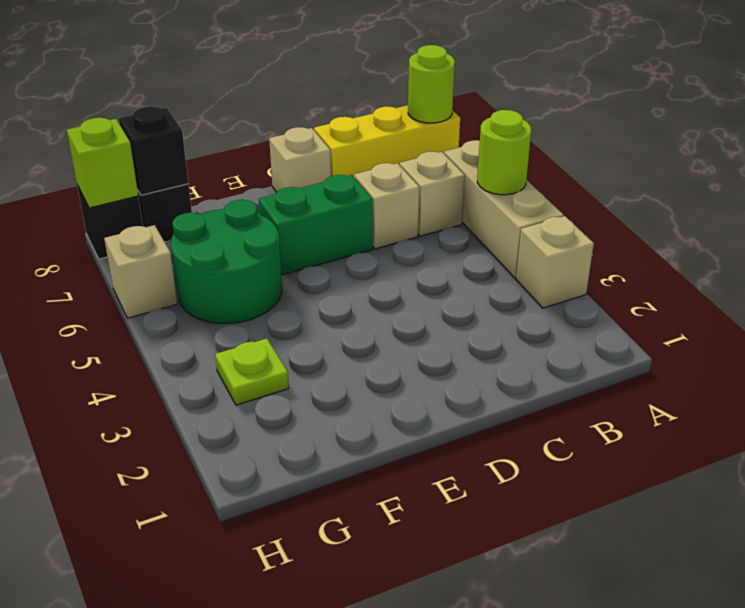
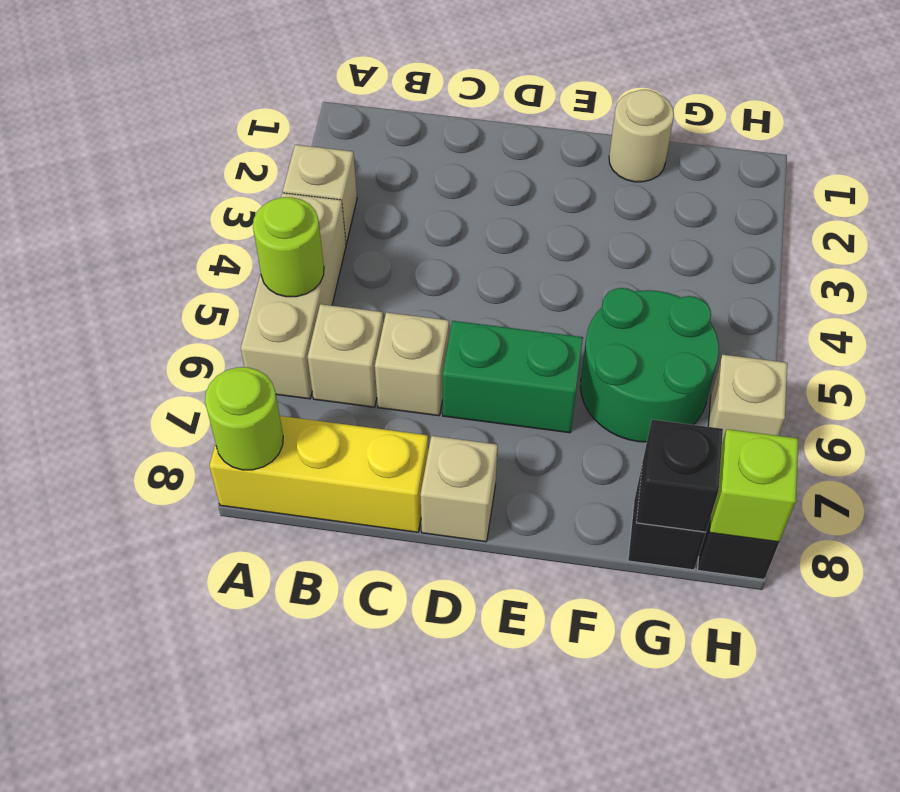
none -> tan 1x1 round brick [609,89,674,182]
lime 1x1 plate [215,339,289,405] -> none

